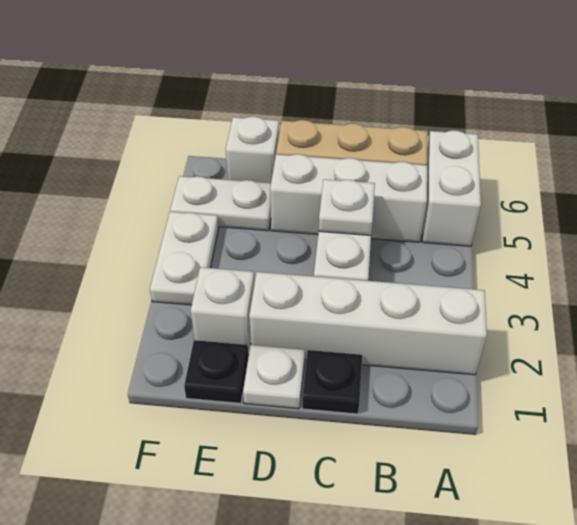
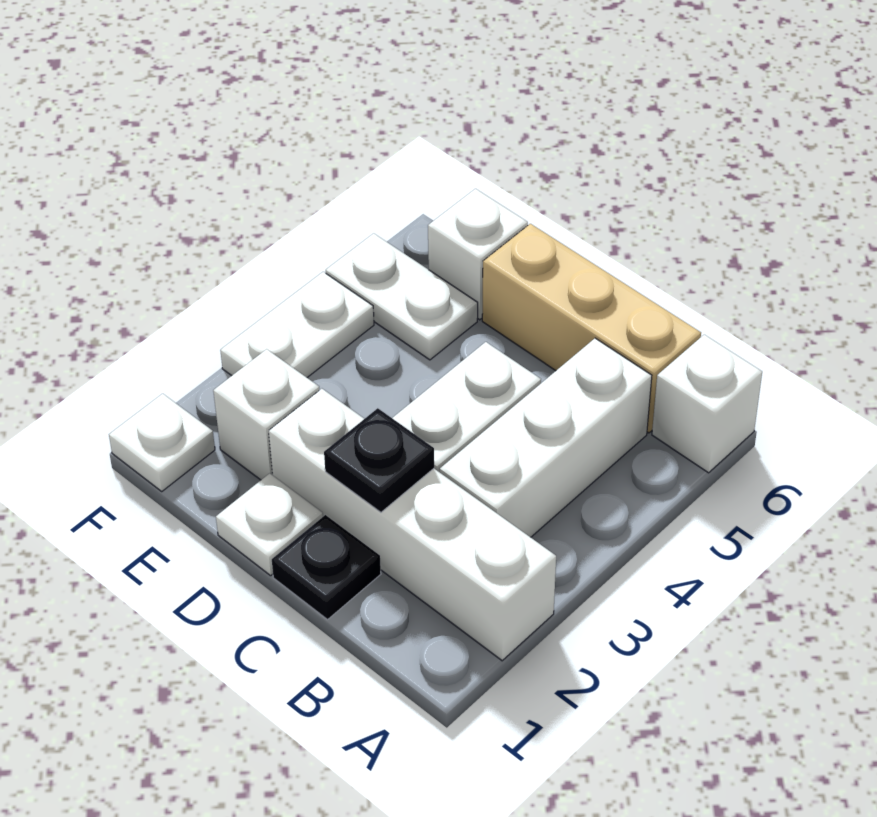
white 1x2 brick [422,130,481,246] -> white 1x1 brick [652,335,762,473]
white 1x3 brick [270,154,427,242] -> white 1x3 brick turned to [440,338,652,537]
white 1x1 plate [319,179,375,235] -> white 1x1 plate moved to [109,394,215,491]
black 1x1 plate [184,340,248,403] -> black 1x1 plate moved to [324,408,434,512]

